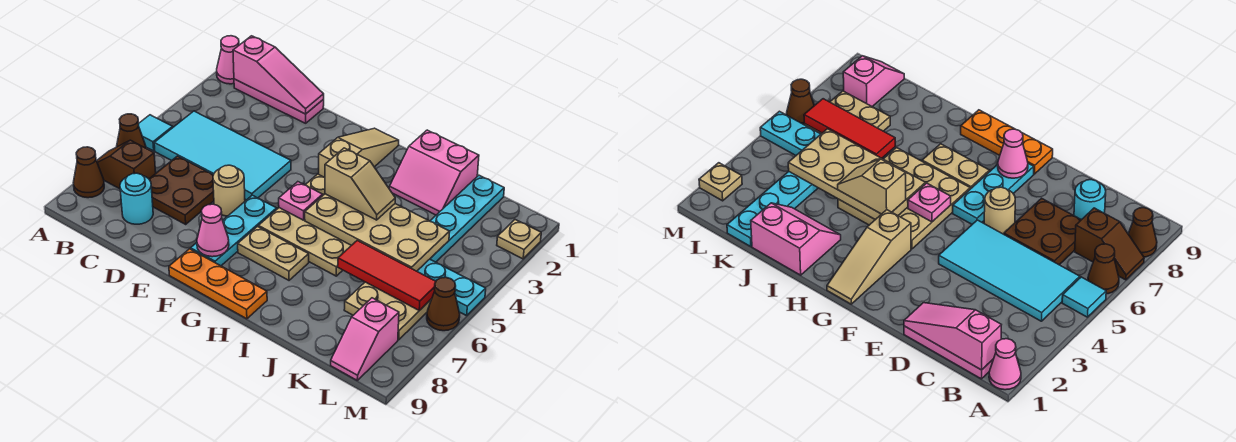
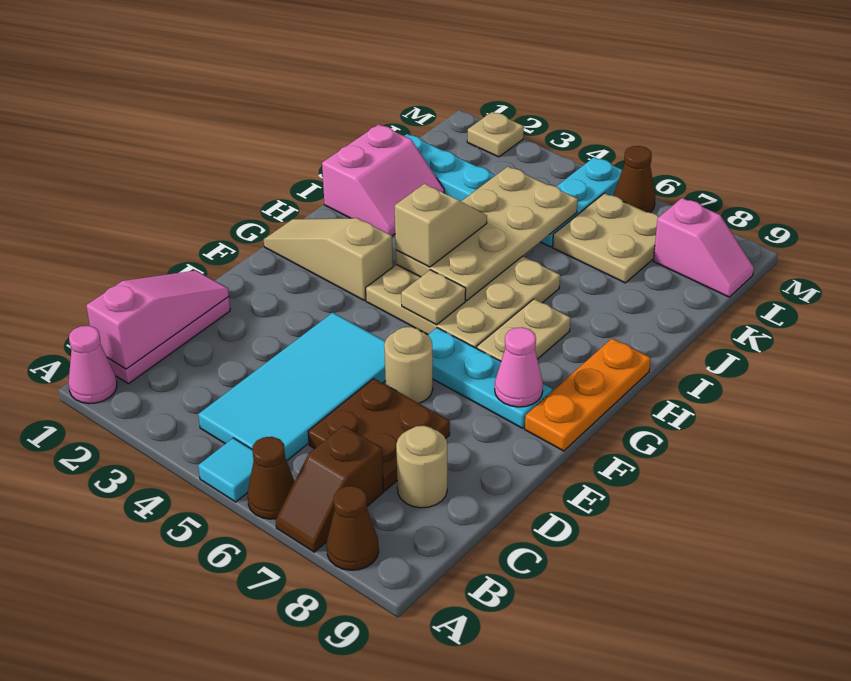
cyan 1x1 round brick [120,173,153,224] -> tan 1x1 round brick [396,426,447,508]
pink 1x1 plate [279,182,323,220] -> tan 1x1 plate [401,270,466,325]
red 1x3 tile [338,240,436,311] -> none

